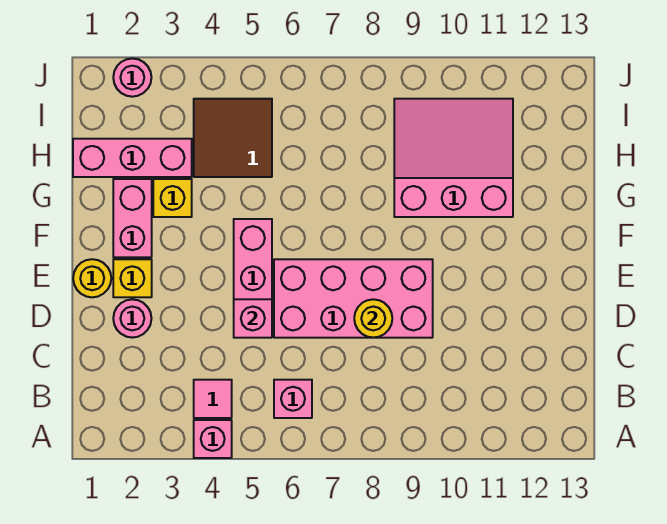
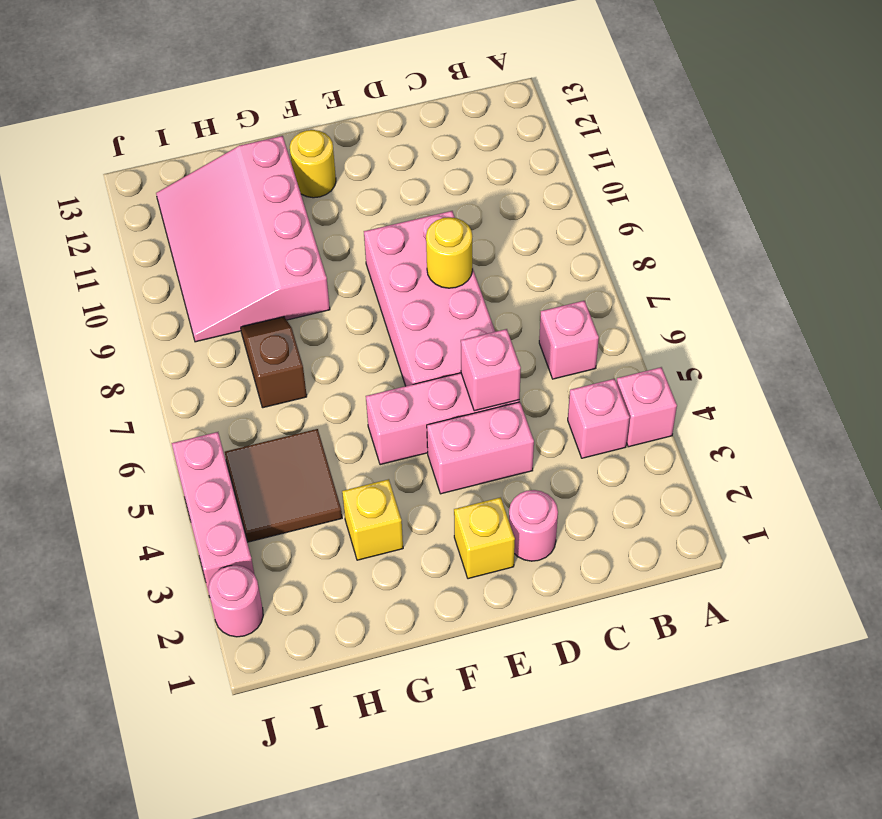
pink 1x1 tile [194,380,232,418] -> pink 1x1 brick [568,379,630,458]
yellow 1x1 round brick [73,259,111,297] -> yellow 1x1 round brick moved to [290,130,336,198]
pink 1x2 brick [113,179,152,257] -> pink 1x2 brick moved to [427,402,534,494]
pink 3x3 slope [394,99,513,217] -> pink 3x4 slope [156,136,330,342]
pink 1x3 brick [73,139,192,177] -> pink 1x3 brick moved to [172,432,254,597]
none -> brown 1x2 slope [241,317,307,408]

